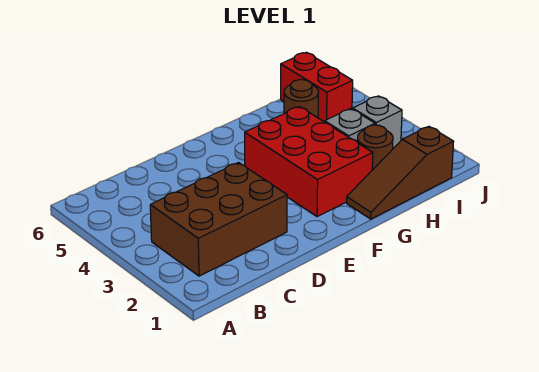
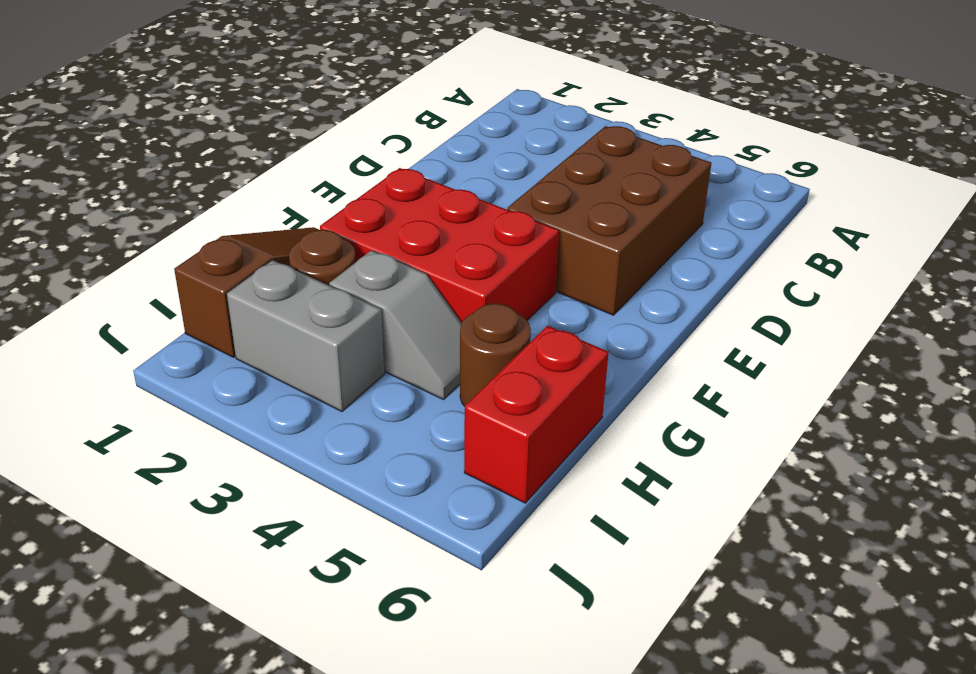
brown 2x3 brick [150,163,287,276] -> brown 2x3 brick moved to [507,126,711,315]
grey 1x1 brick [353,96,402,148] -> grey 1x2 brick [227,260,384,412]
red 1x2 brick [281,52,353,121] -> red 1x2 brick turned to [464,326,609,503]

